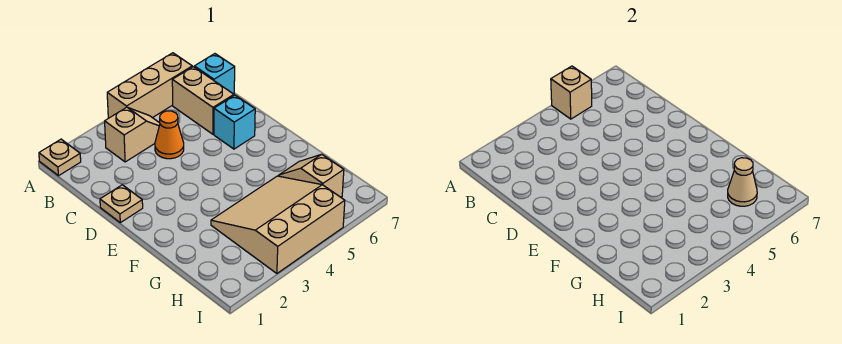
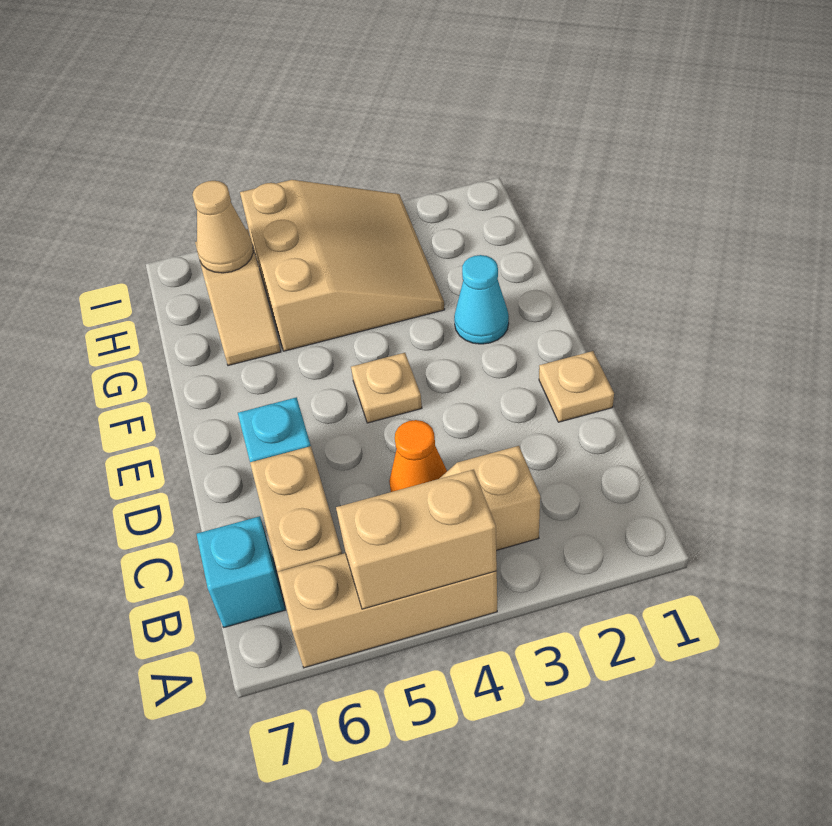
tan 1x1 plate [39,139,81,176] -> tan 1x1 plate moved to [351,353,422,423]
tan 1x1 brick [551,66,592,119] -> tan 1x2 brick [336,470,497,609]
none -> cyan 1x1 cone [454,255,509,344]
tan 3x3 slope [211,176,345,273] -> tan 3x3 slope turned to [240,180,445,351]

